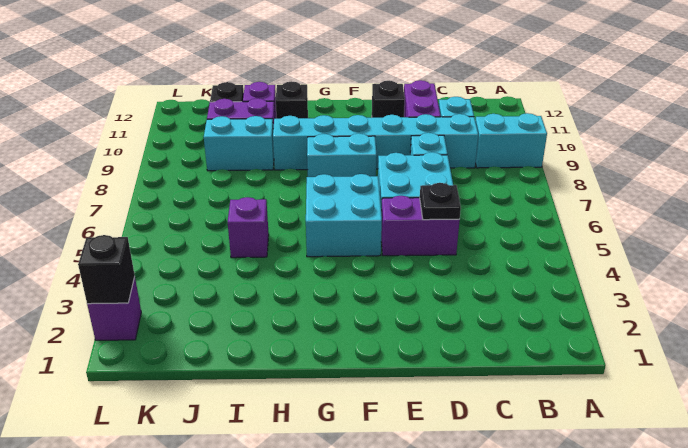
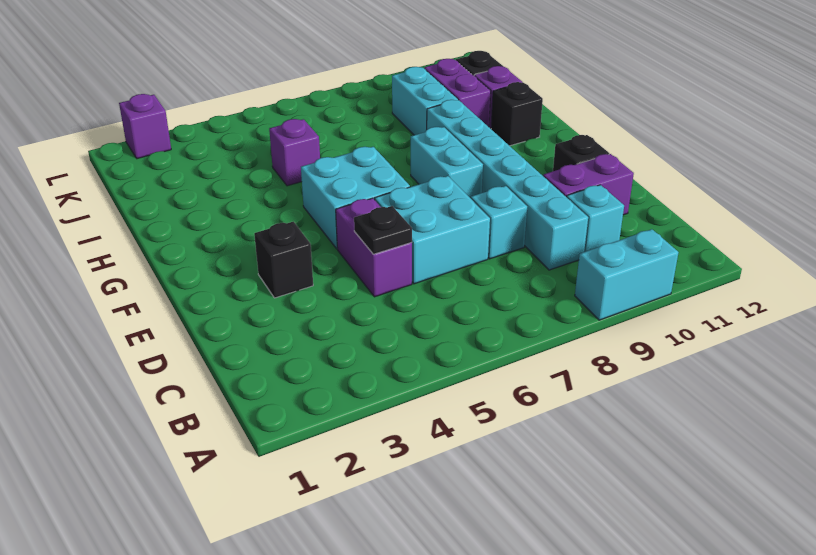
cyan 1x2 brick [475,113,547,168] -> cyan 1x2 brick turned to [575,229,679,320]
black 1x1 brick [78,235,135,304] -> black 1x1 brick moved to [254,222,313,298]

